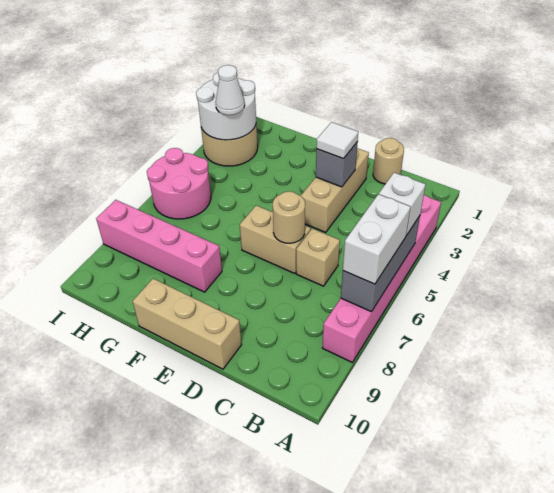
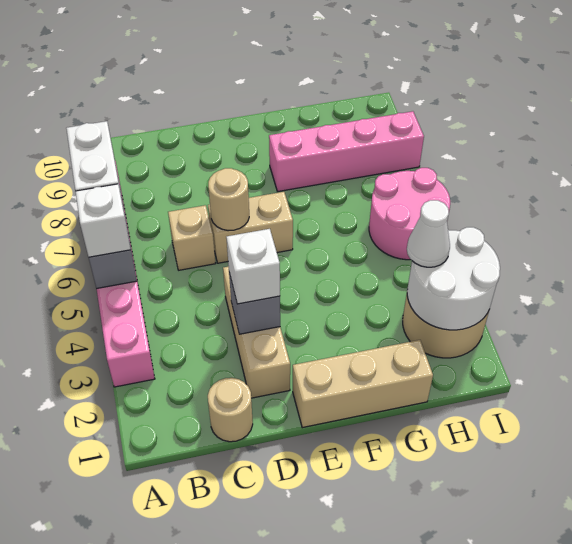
white 1x1 tile [316,122,358,159] -> white 1x1 brick [226,229,280,304]
tan 1x3 brick [132,279,242,369] -> tan 1x3 brick moved to [293,340,433,428]

